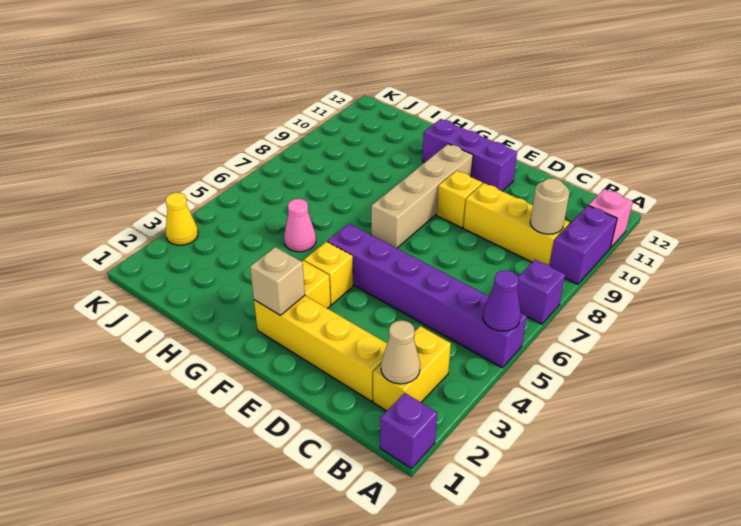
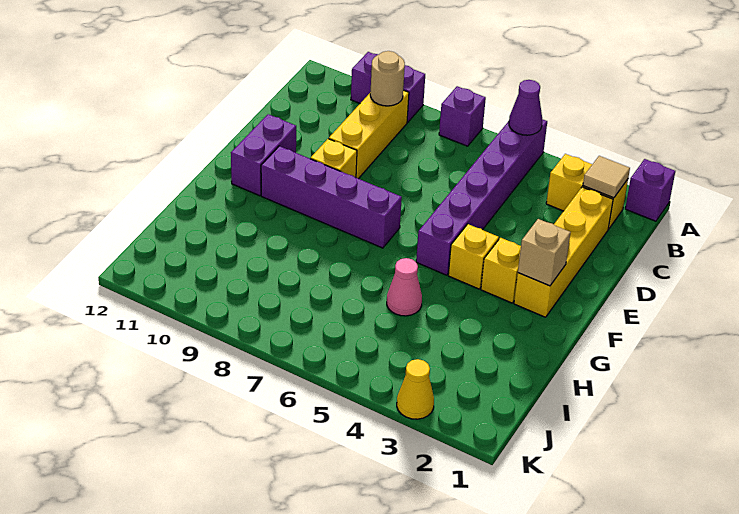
pink 1x1 brick [589,189,633,248] -> none
tan 1x1 cone [381,321,420,384] -> tan 1x1 tile [583,156,630,198]
purple 1x3 brick [422,119,517,191] -> purple 1x2 brick [231,114,296,196]
tan 1x4 brick [371,144,473,248] -> purple 1x4 brick [261,146,402,248]

